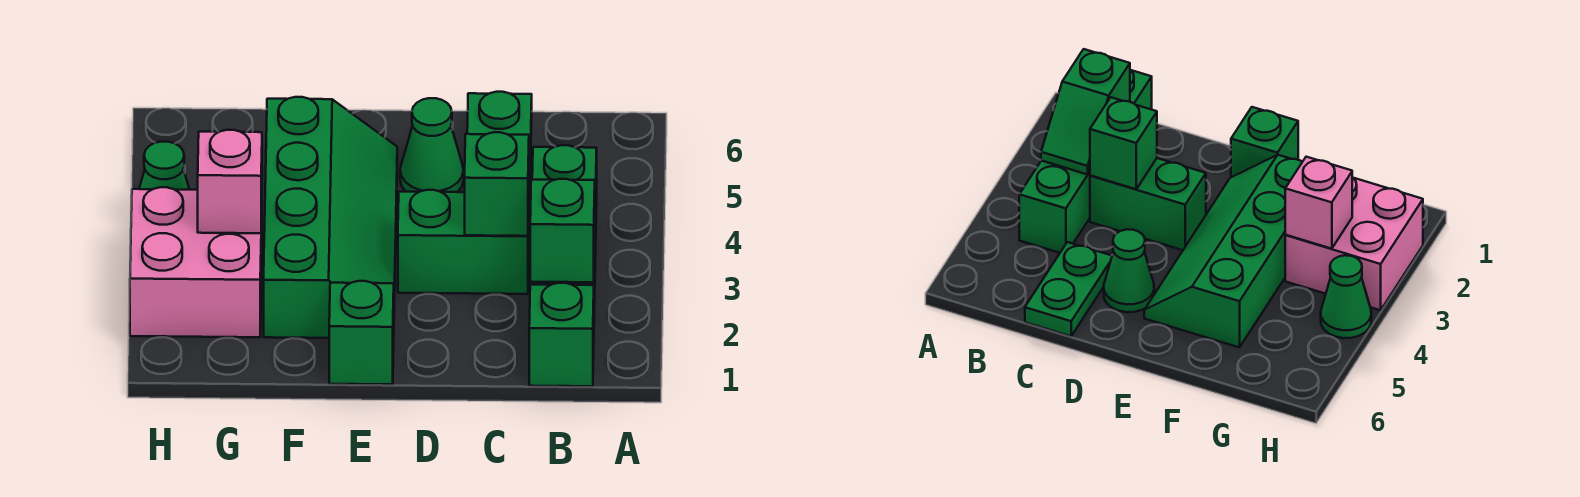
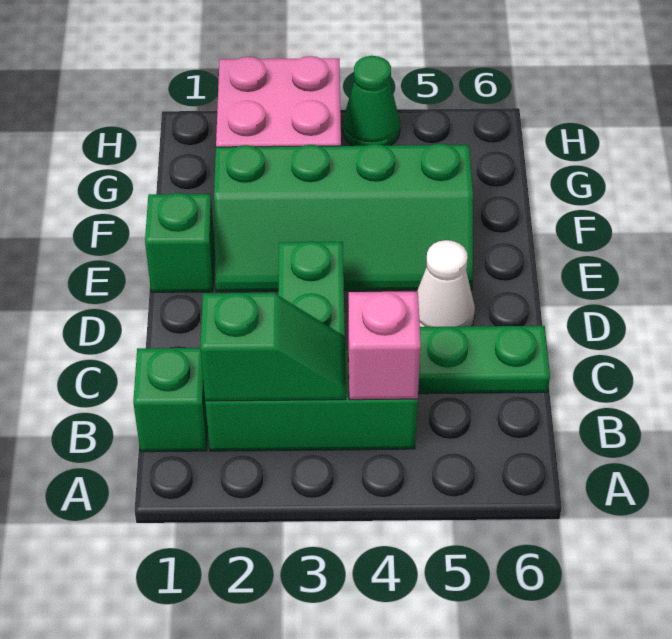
green 1x1 brick [465,132,529,236] -> none
green 1x1 cone [400,98,464,192] -> white 1x1 cone [417,240,475,327]
pink 1x1 brick [198,130,262,233] -> pink 1x1 brick moved to [348,292,421,400]

